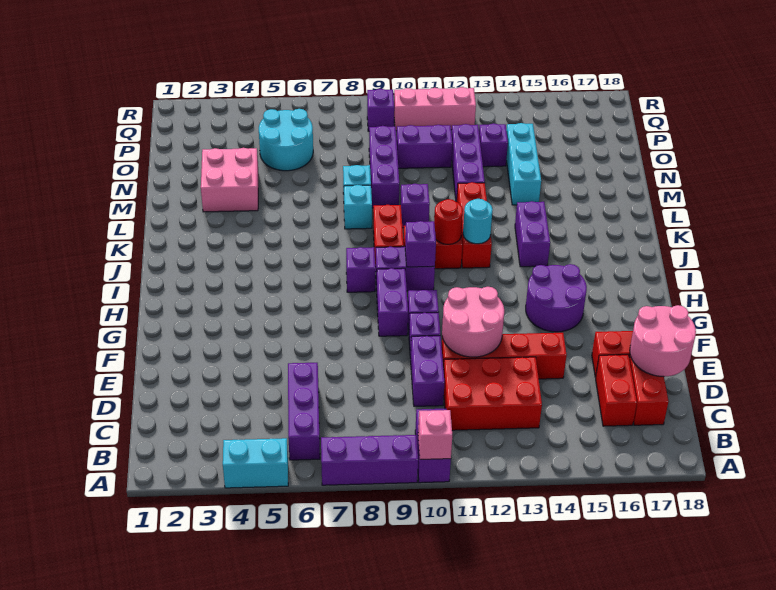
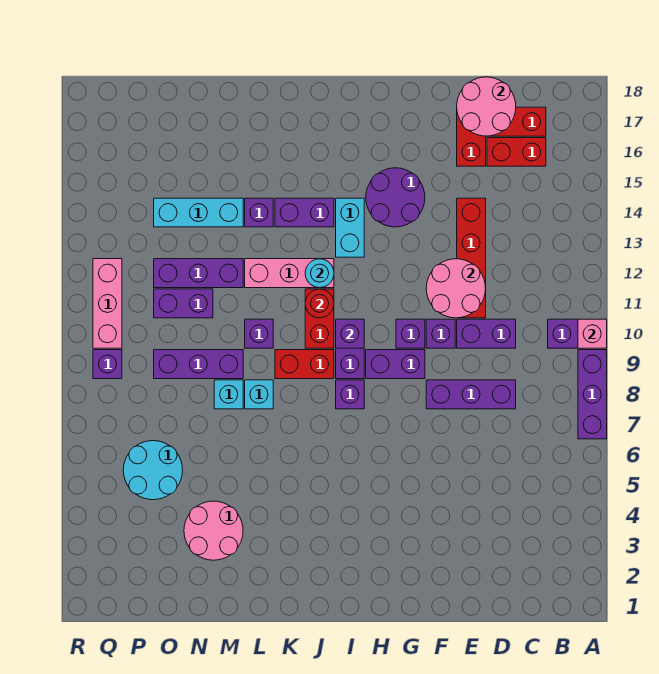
cyan 1x2 brick [223,438,288,488] -> cyan 1x2 brick moved to [336,198,364,257]
purple 1x3 brick [288,363,320,460] -> purple 1x3 brick moved to [426,380,516,409]
red 2x3 brick [443,357,542,430] -> none
red 1x3 brick [457,182,492,268] -> pink 1x3 brick [245,259,334,288]
pink 2x2 brick [201,148,258,212] -> pink 2x2 round brick [184,501,243,560]
purple 1x2 brick [397,125,452,168] -> purple 1x2 brick turned to [154,289,213,318]
purple 1x1 brick [479,123,508,167] -> purple 1x1 brick moved to [245,198,273,227]

